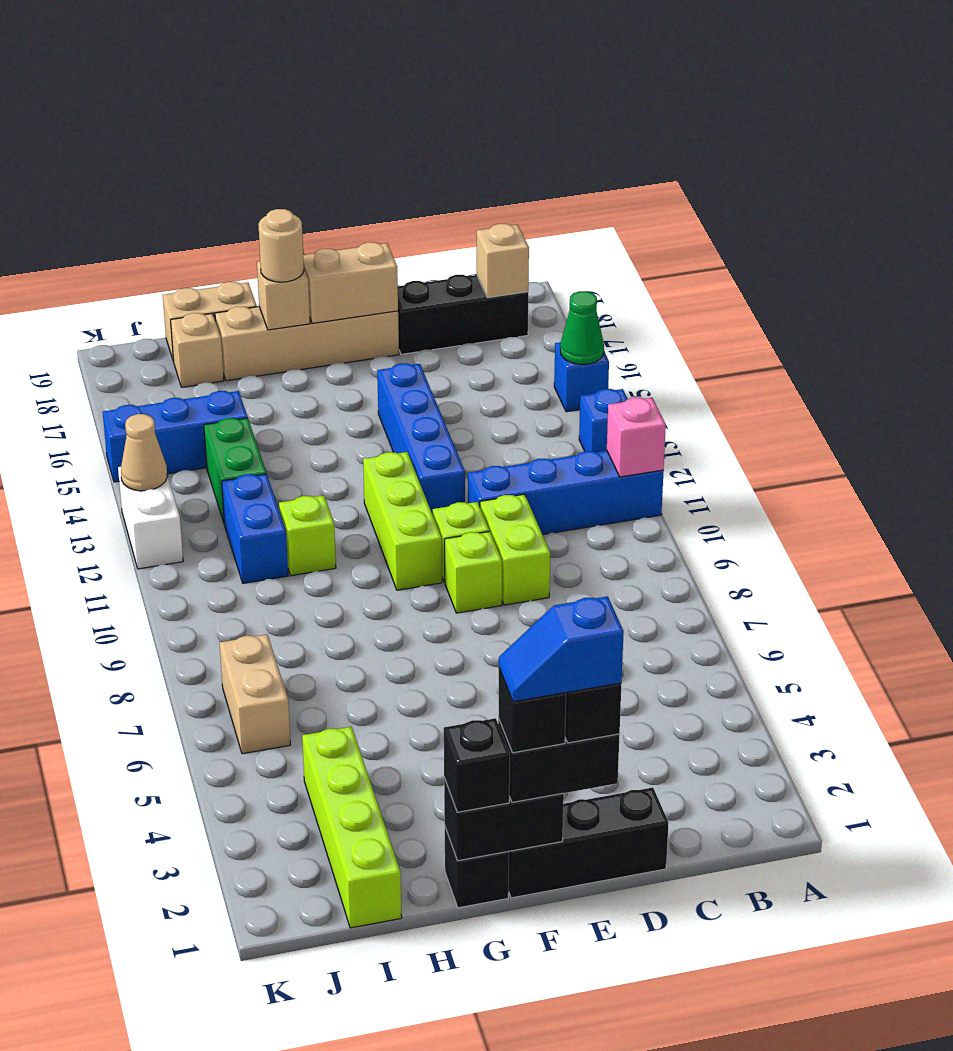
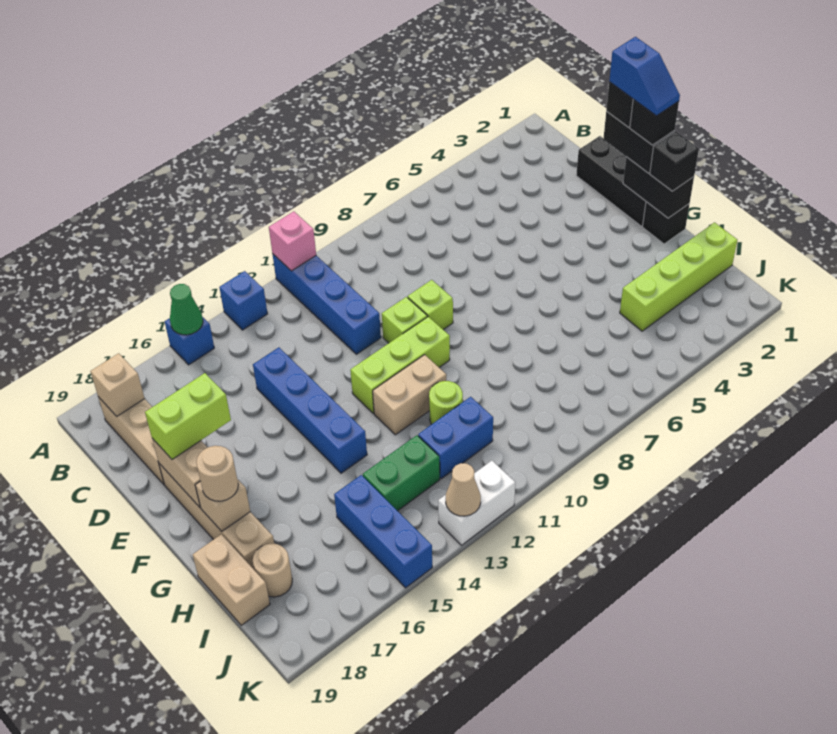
black 1x3 brick [398,275,528,354] -> tan 1x3 brick [98,397,164,484]
lime 1x2 brick [480,494,550,605] -> lime 1x2 brick moved to [145,373,231,459]
blue 1x4 brick [377,363,465,514] -> blue 1x4 brick turned to [253,347,367,473]
lime 1x1 brick [279,495,336,576] -> lime 1x1 round brick [429,381,463,425]
tan 1x1 brick [171,313,224,387] -> tan 1x1 round brick [253,544,292,597]
tan 1x2 brick [220,634,290,754] -> tan 1x2 brick moved to [373,355,446,435]

